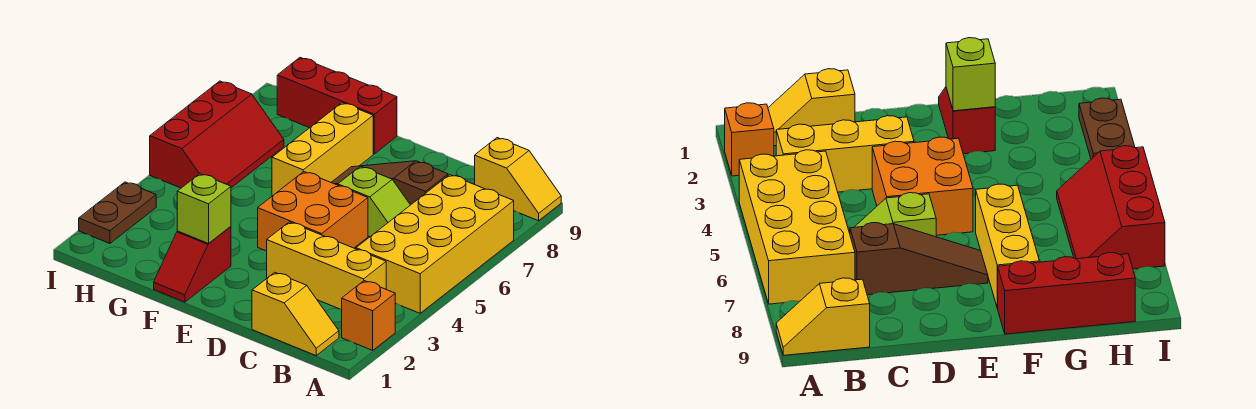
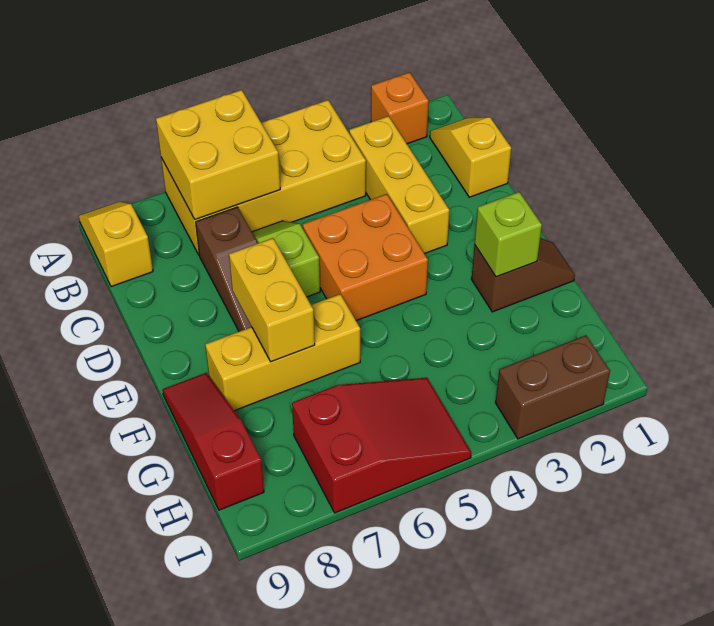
none -> yellow 2x2 brick [156,90,280,219]
none -> yellow 1x2 brick [229,238,315,362]
red 1x2 slope [154,227,231,302] -> brown 1x2 slope [471,238,575,312]
red 1x3 brick [277,58,397,154] -> red 1x3 slope [162,373,264,510]
red 2x3 slope [150,81,284,188] -> red 2x3 slope turned to [292,378,471,513]
brown 1x2 plate [79,182,156,244] -> brown 1x2 brick [495,335,610,439]

